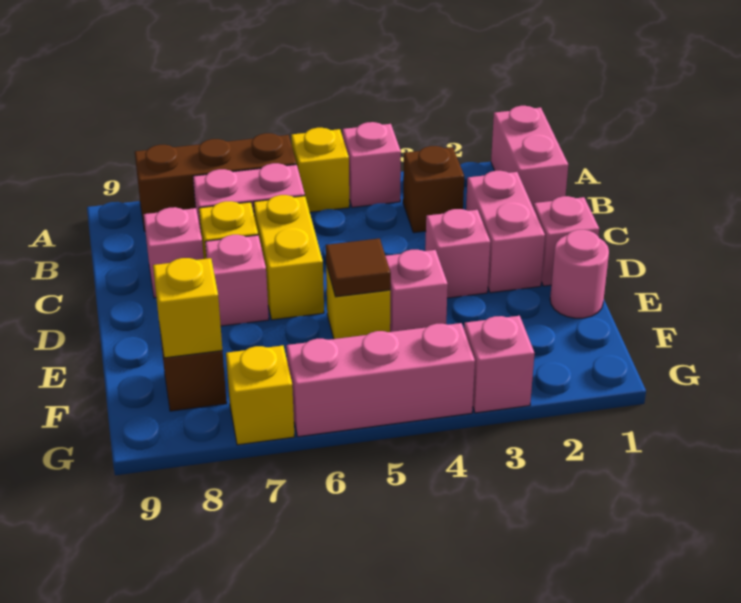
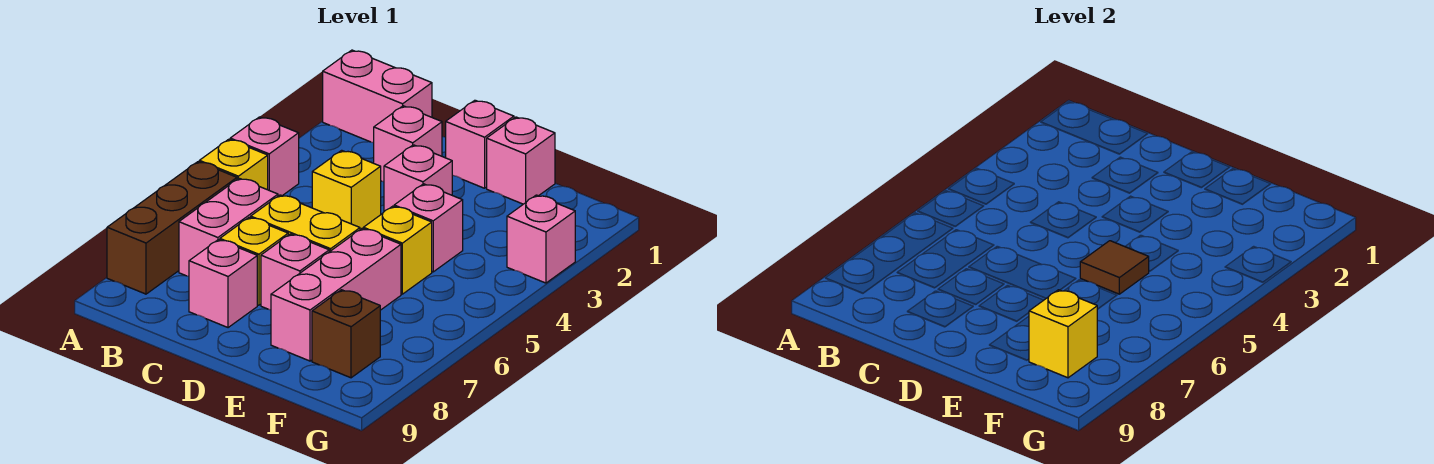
brown 1x1 brick [403,146,464,233] -> none
pink 1x2 brick [466,171,545,293] -> pink 1x1 brick [374,106,442,182]
pink 1x1 round brick [550,230,609,318] -> pink 1x1 brick [487,117,555,204]
pink 1x3 brick [286,323,475,437] -> pink 1x3 brick moved to [271,229,401,361]
yellow 1x1 brick [226,346,295,445] -> yellow 1x1 brick moved to [312,150,381,229]

